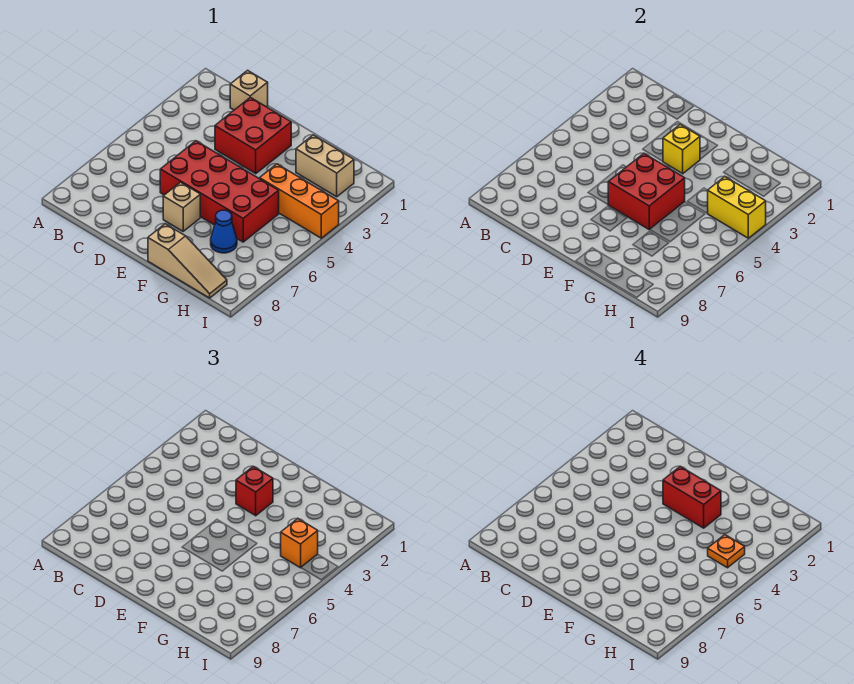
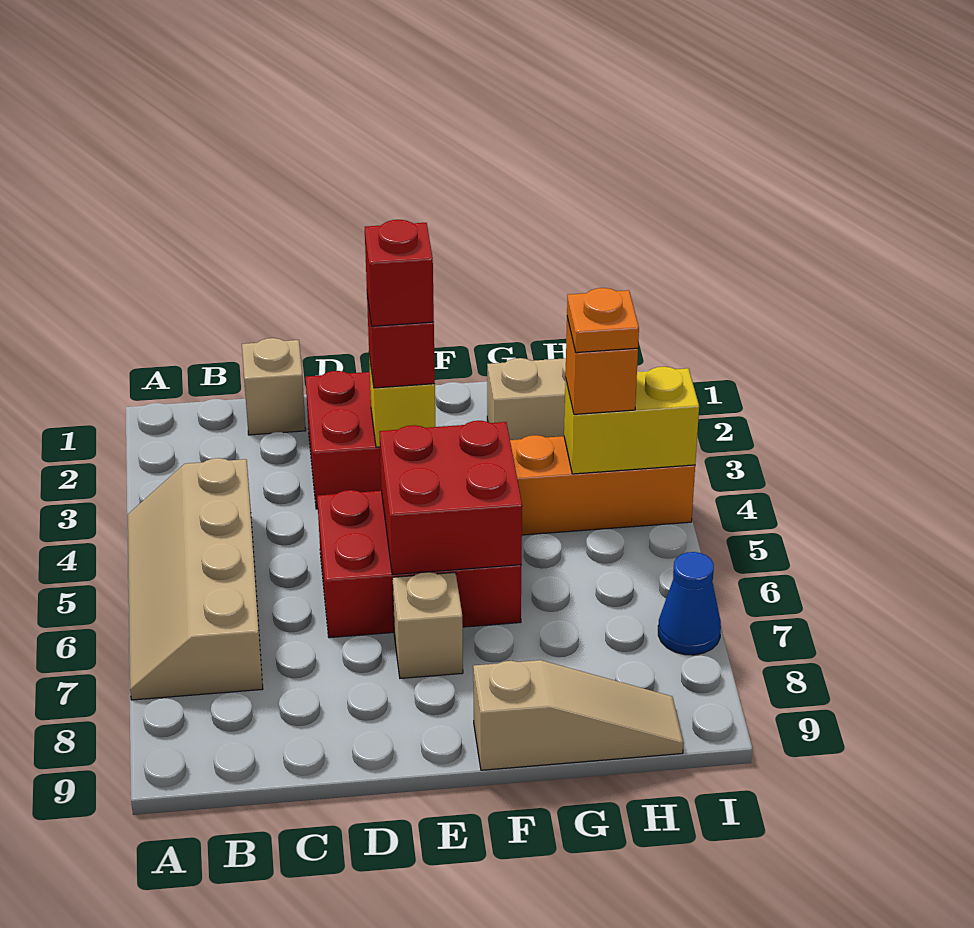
none -> tan 2x4 slope [128,458,263,700]
red 2x4 brick [160,141,279,242] -> red 2x3 brick [317,490,521,638]
red 1x2 brick [663,467,721,528] -> red 1x1 brick [365,220,434,326]
blue 1x1 cone [211,210,237,253] -> blue 1x1 cone moved to [658,552,721,655]

